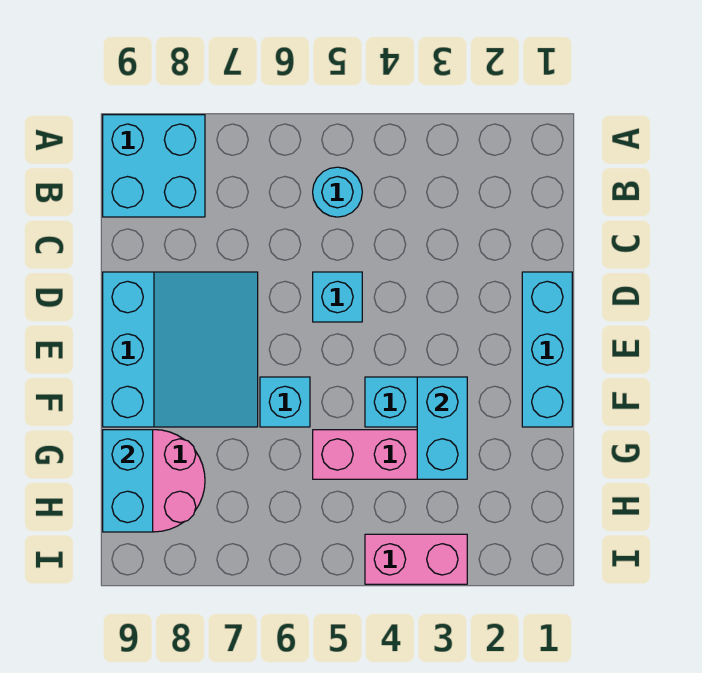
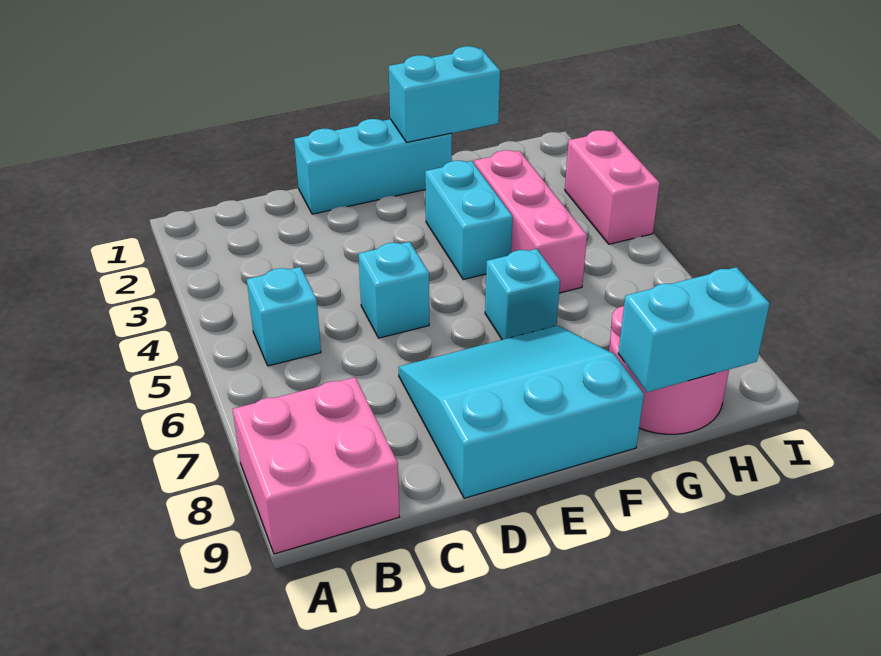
cyan 2x2 brick [103,115,205,217] -> pink 2x2 brick [233,377,399,554]
cyan 1x1 round brick [313,167,362,217] -> cyan 1x1 brick [247,267,321,366]
cyan 1x2 brick [417,377,467,479] -> cyan 1x2 brick moved to [389,46,500,142]

